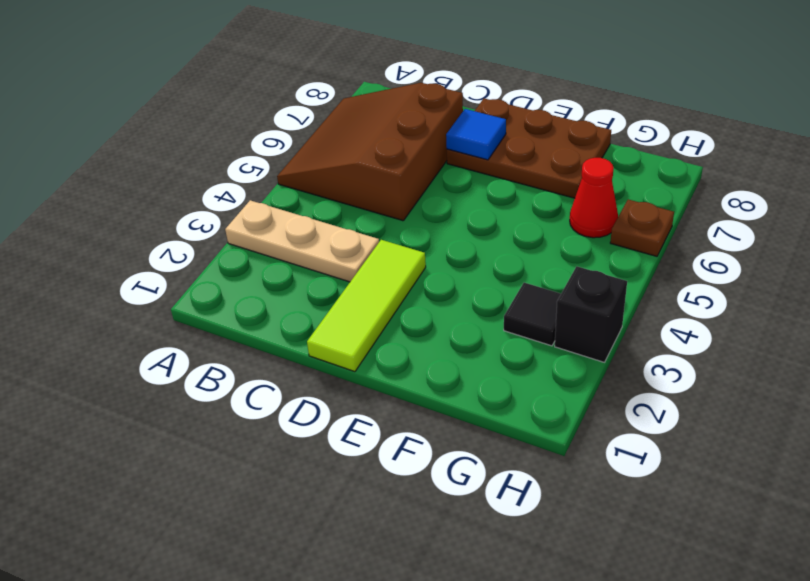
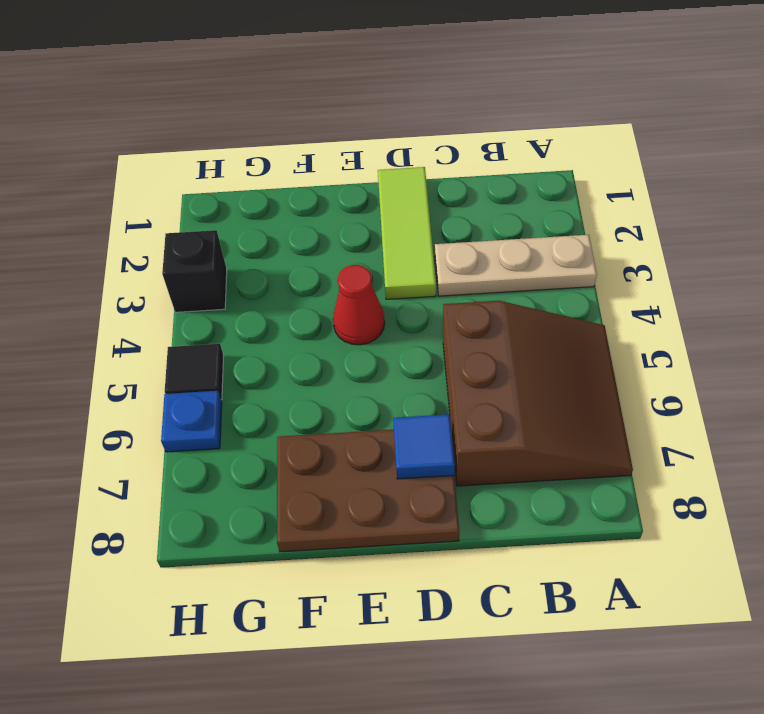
black 1x1 tile [504,283,561,346] -> black 1x1 tile moved to [165,344,224,400]
red 1x1 cone [570,158,618,238] -> red 1x1 cone moved to [333,265,385,345]
brown 1x1 plate [610,199,674,256] -> blue 1x1 plate [161,391,222,452]

